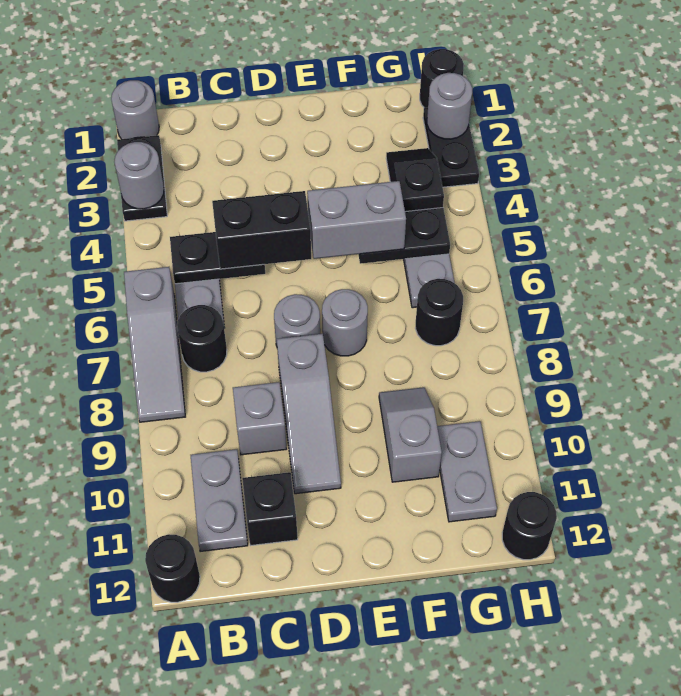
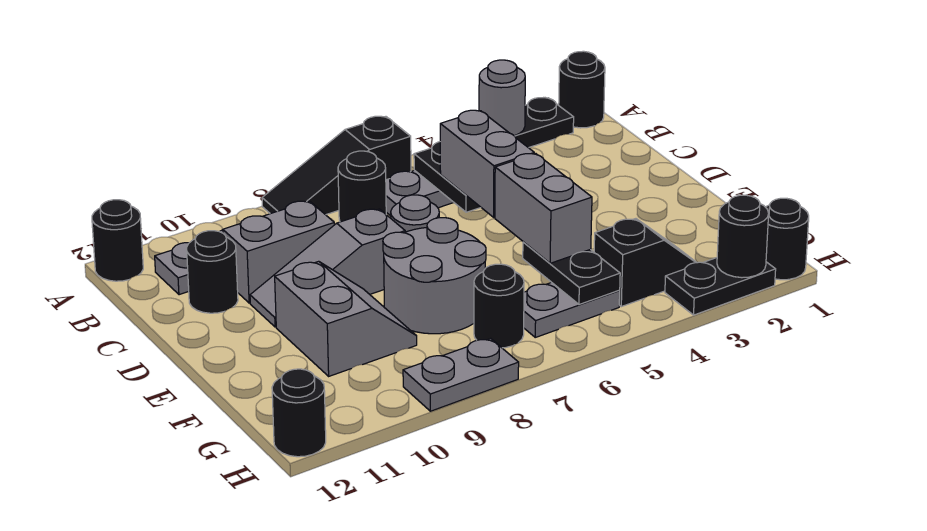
grey 1x1 round brick [111,80,159,139] -> black 1x1 round brick [559,51,605,128]
grey 1x3 slope [124,267,185,422] -> black 1x3 slope [262,116,411,215]
black 1x2 brick [212,191,311,269] -> grey 1x2 brick [440,110,534,217]
grey 1x1 brick [233,382,287,455] -> grey 1x2 brick [223,201,334,303]
black 1x1 brick [242,472,298,546] -> black 1x1 round brick [187,231,238,313]
grey 1x1 round brick [322,289,368,356] -> grey 2x2 round brick [383,218,486,334]
grey 1x2 slope [379,387,442,482] -> grey 2x2 slope [275,261,417,376]
grey 1x2 plate [437,421,497,522] -> grey 1x2 plate moved to [403,338,519,411]
grey 1x1 round brick [427,73,472,139] -> black 1x1 round brick [717,195,769,278]

